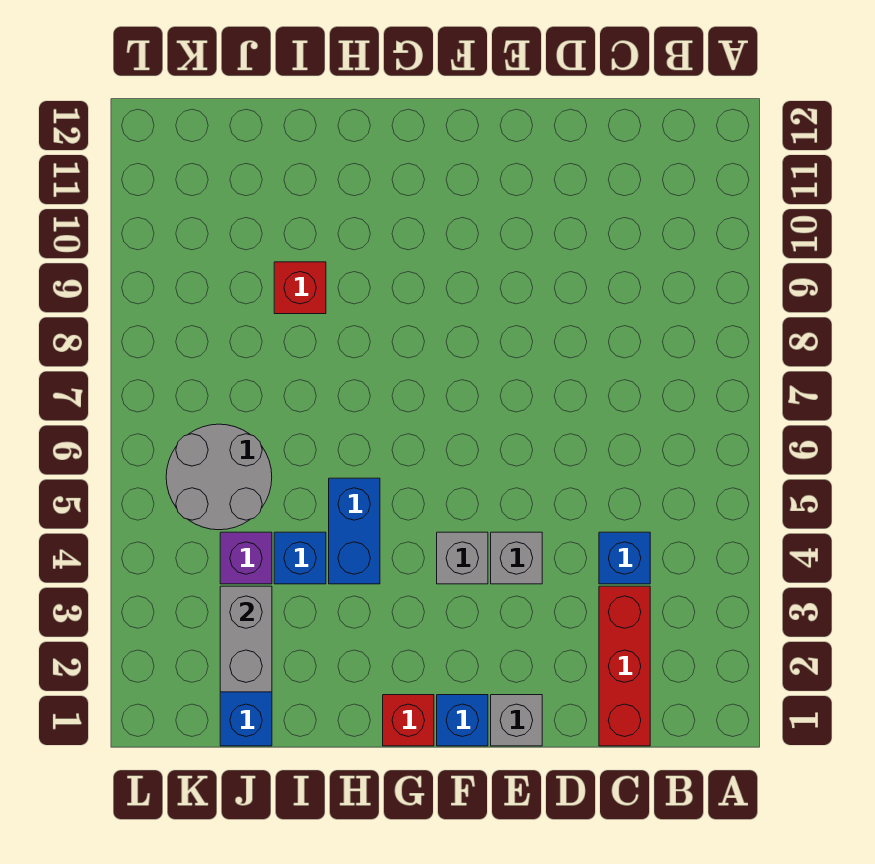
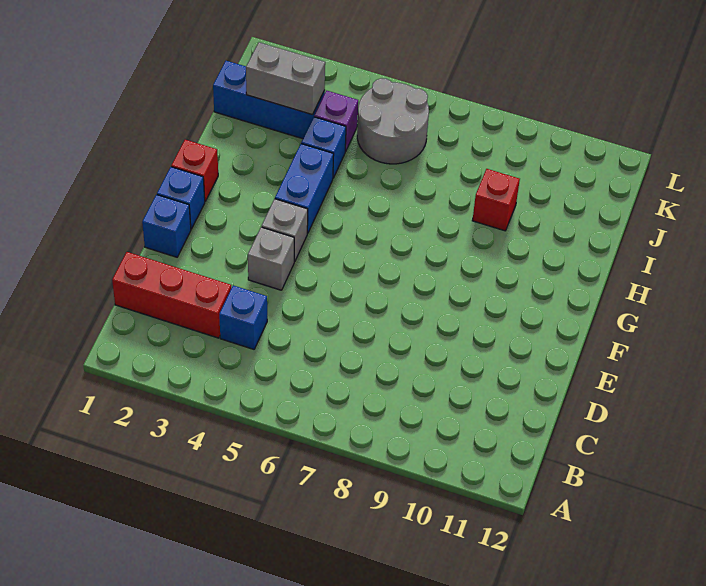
grey 1x1 brick [491,695,542,746] -> blue 1x1 brick [142,195,191,257]
blue 1x2 brick [329,478,380,584] -> blue 1x2 brick turned to [275,144,334,233]

